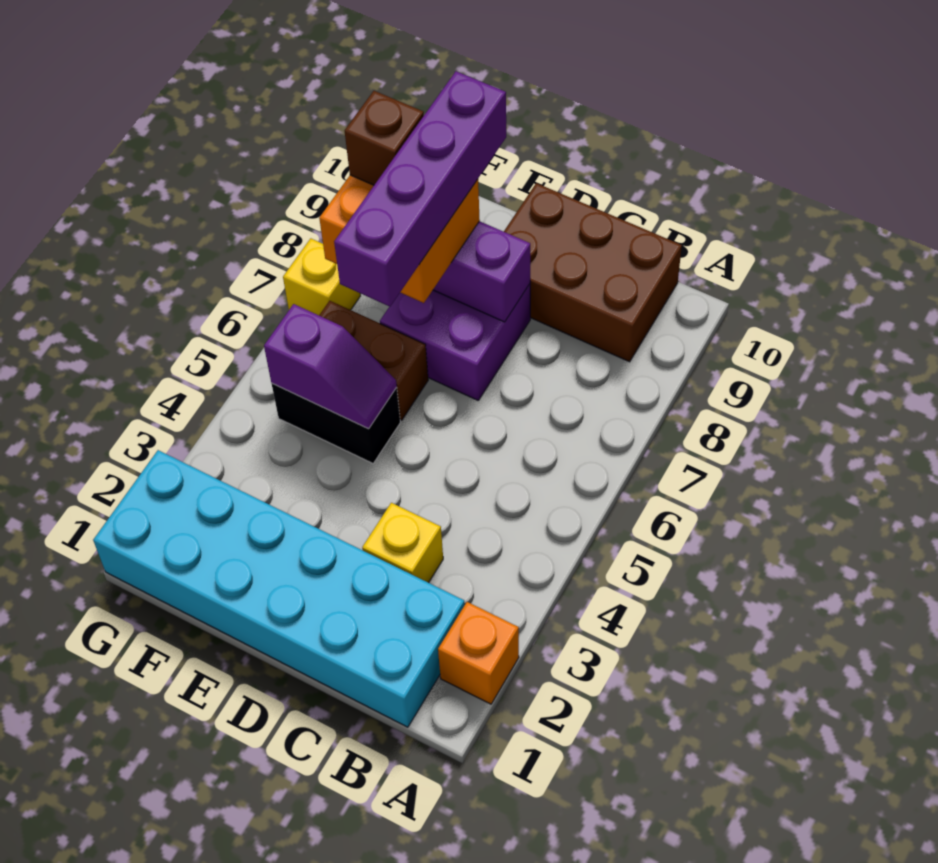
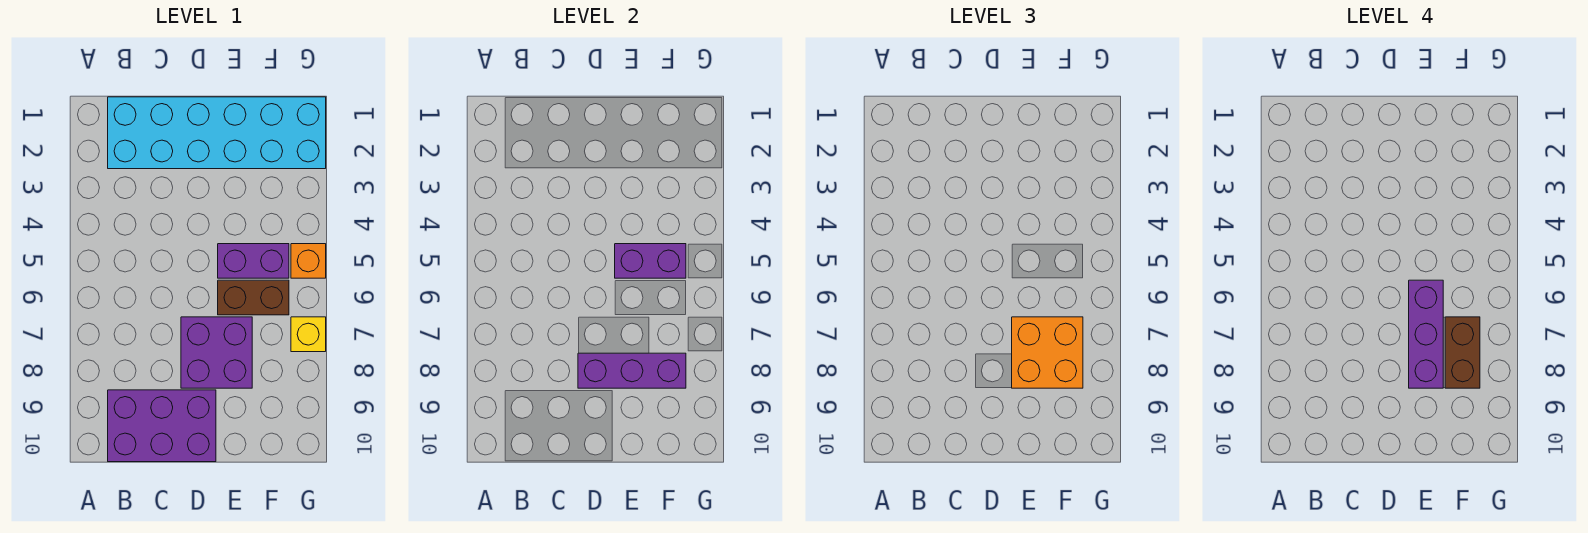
orange 1x1 brick [438,602,519,704] -> orange 1x1 brick moved to [291,244,326,278]
brown 2x3 brick [504,183,682,362] -> purple 2x3 brick [108,390,216,462]
yellow 1x1 brick [362,503,443,583] -> none
black 1x2 brick [272,384,400,463] -> purple 1x2 brick [218,244,289,278]
purple 1x2 slope [264,304,397,429] -> purple 1x2 brick [615,244,686,278]
purple 1x4 brick [334,71,506,307] -> purple 1x3 brick [1409,280,1443,388]
brown 1x1 brick [345,91,424,185] -> brown 1x2 brick [1445,317,1480,388]

